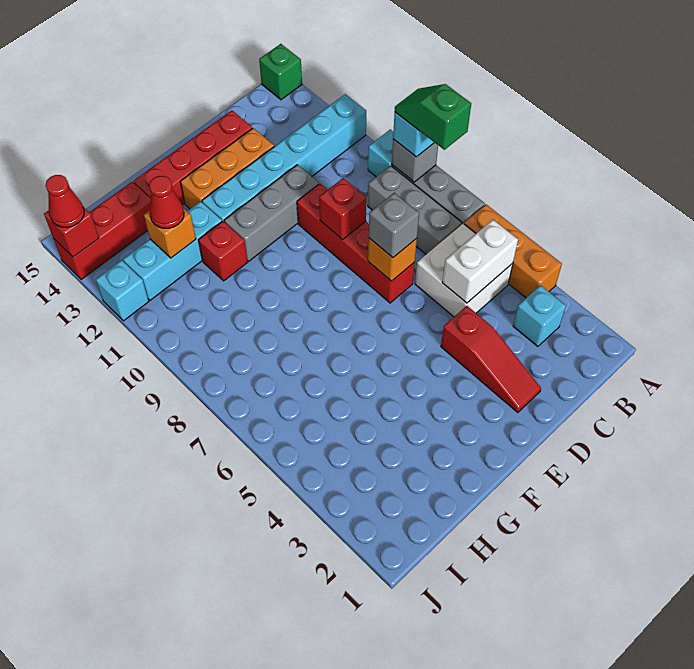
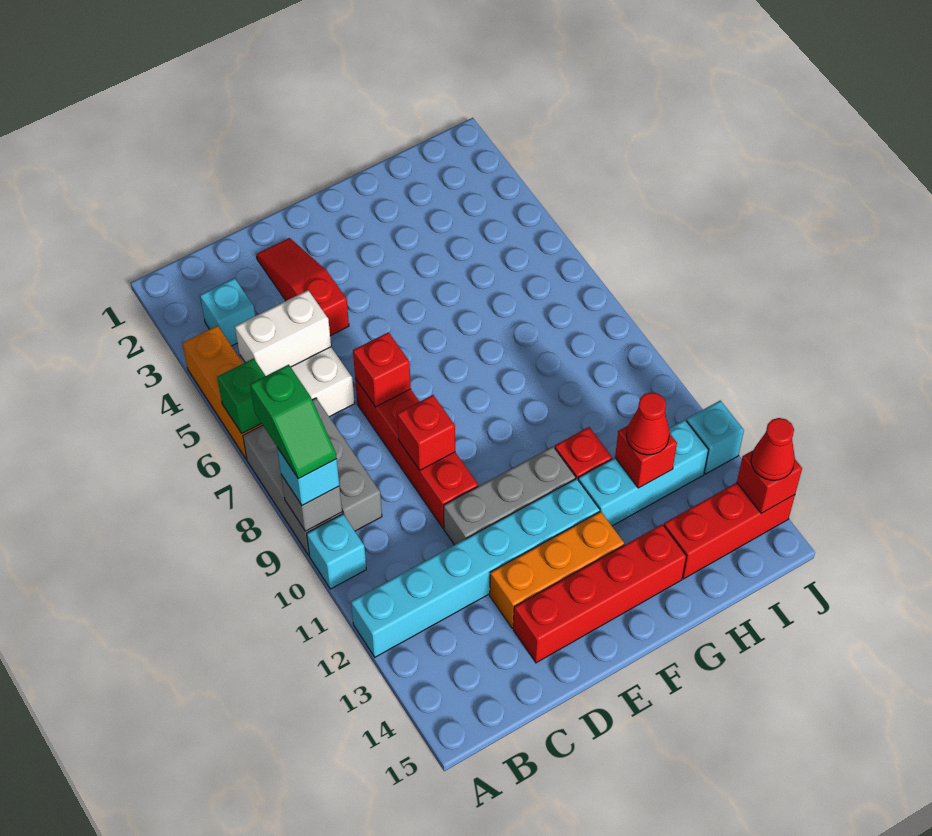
green 1x1 brick [259,44,302,100] -> green 1x1 brick moved to [217,358,265,433]
orange 1x1 brick [368,238,417,281] -> red 1x1 brick [353,332,411,407]
grey 1x1 brick [369,193,419,258] -> none
orange 1x1 brick [144,208,196,258] -> red 1x1 brick [615,426,677,488]

